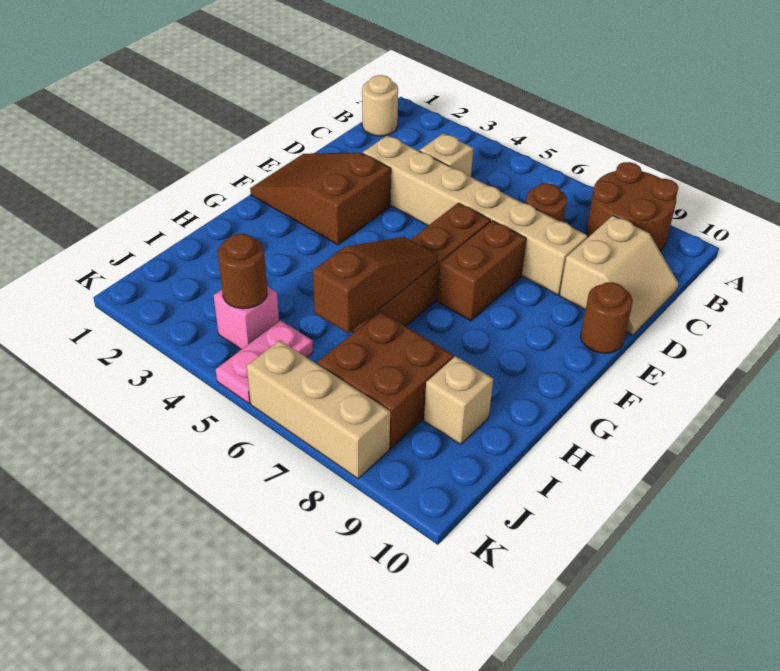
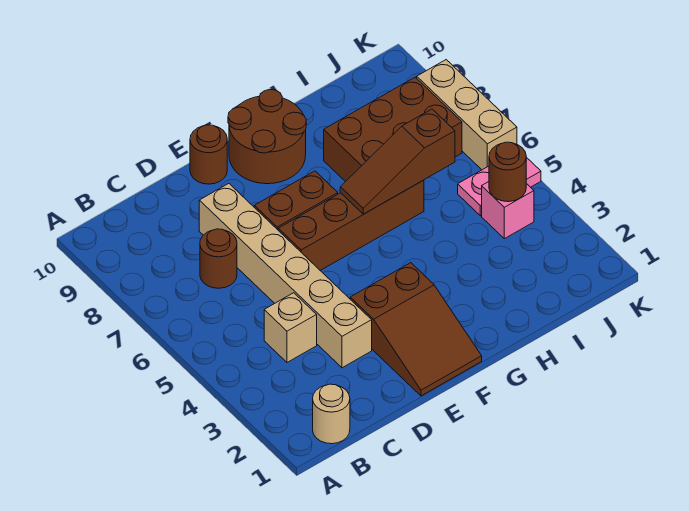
brown 2x2 round brick [587,162,678,251] -> brown 2x2 round brick moved to [228,89,306,184]
tan 2x2 slope [560,216,679,335] -> none
brown 2x2 brick [317,311,454,449] -> brown 2x3 brick [324,77,462,182]
tan 1x1 brick [424,356,493,444] -> none

